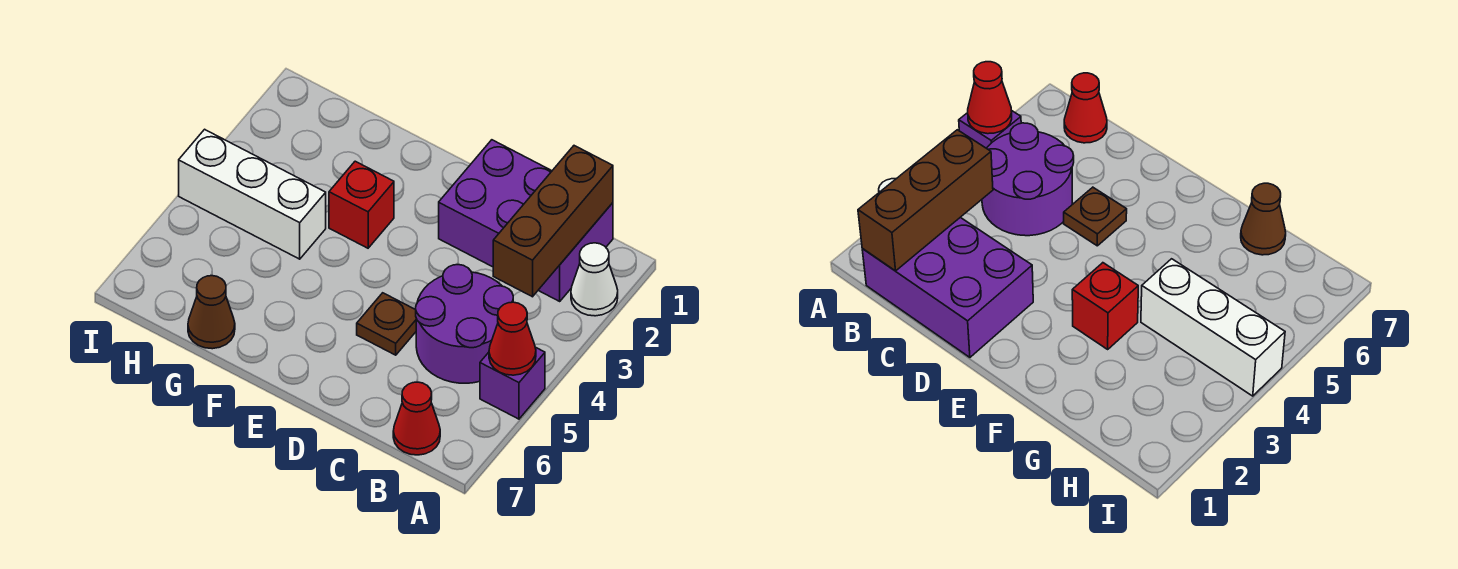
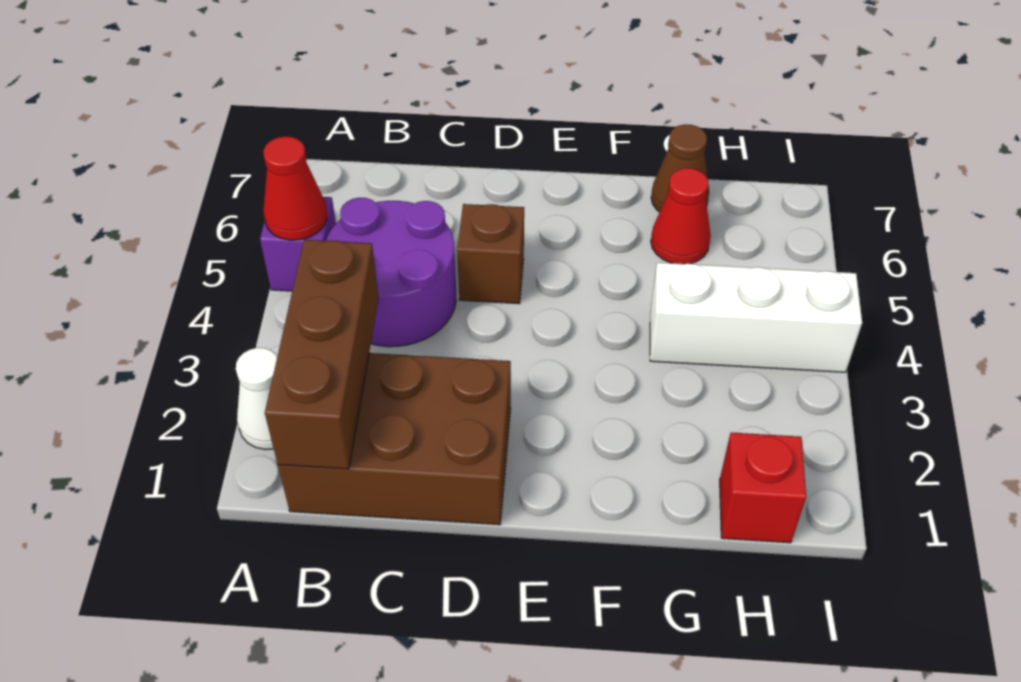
purple 2x3 brick [439,140,613,301] -> brown 2x3 brick [278,353,511,525]
red 1x1 cone [393,382,440,455] -> red 1x1 cone moved to [651,168,711,264]
brown 1x1 plate [357,293,416,355] -> brown 1x1 brick [457,204,524,304]
red 1x1 brick [329,161,394,248] -> red 1x1 brick moved to [720,433,806,543]

